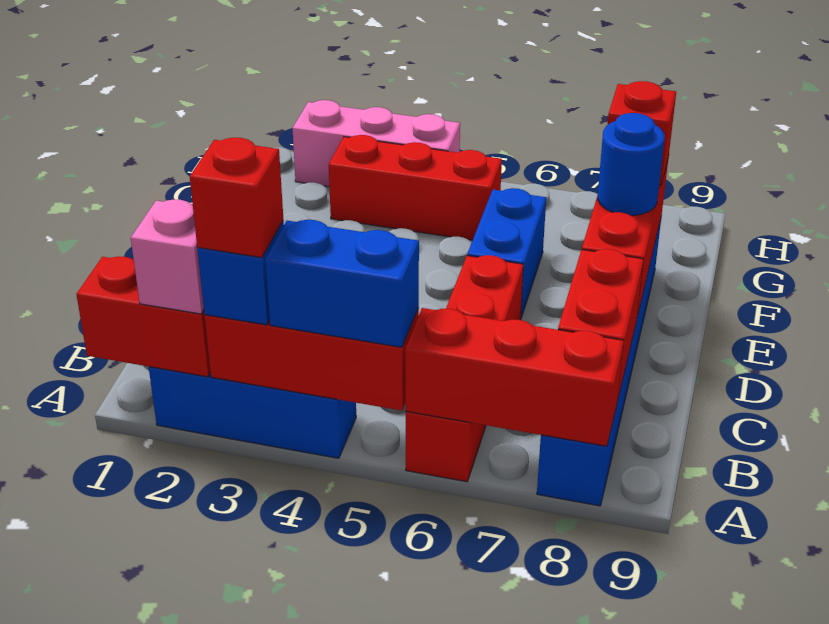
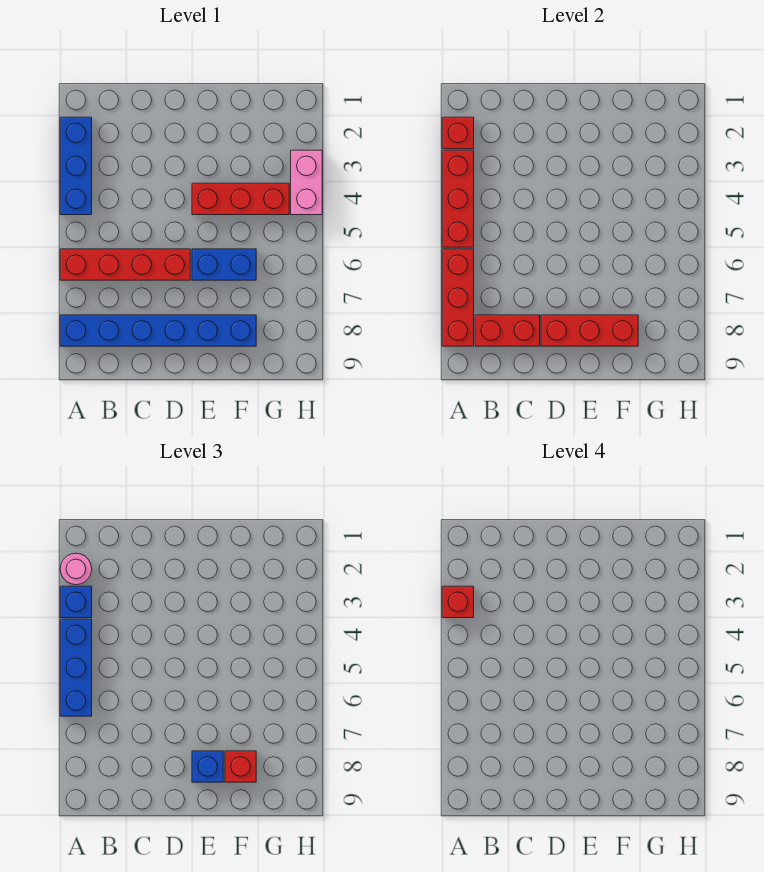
red 1x2 brick [76,256,211,377] -> red 1x1 brick [442,117,474,149]
pink 1x1 brick [131,200,204,314] -> pink 1x1 round brick [60,553,92,585]
blue 1x2 brick [265,220,419,347] -> blue 1x3 brick [60,619,92,716]
blue 1x1 round brick [598,113,665,216] -> blue 1x1 brick [192,751,223,782]
red 1x3 brick [329,135,502,240] -> red 1x3 brick turned to [192,183,289,215]
pink 1x3 brick [292,100,460,187] -> pink 1x2 brick [291,150,322,215]

